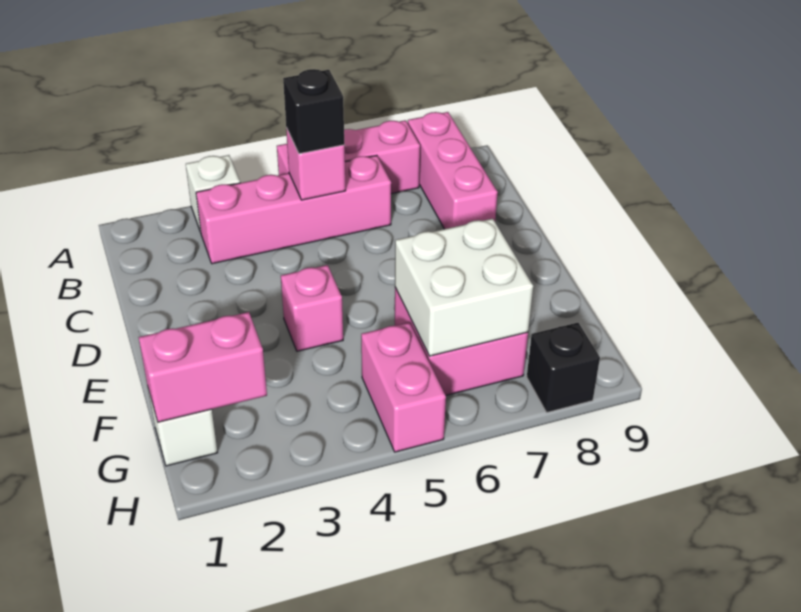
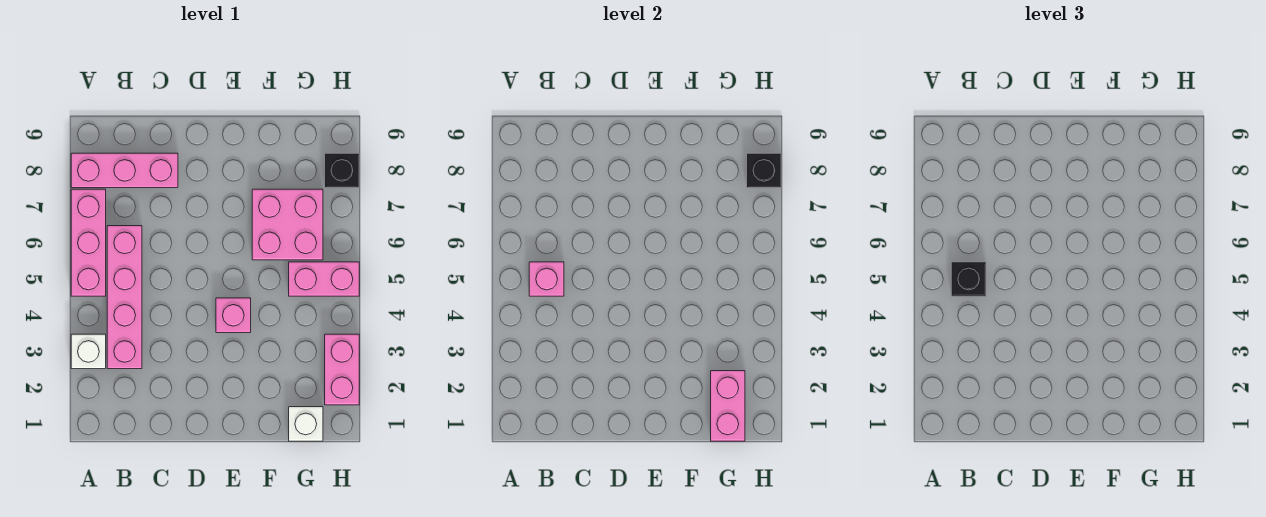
white 2x2 brick [395,219,533,356] -> none
none -> pink 1x2 brick [325,334,359,405]
none -> black 1x1 brick [747,153,781,188]

